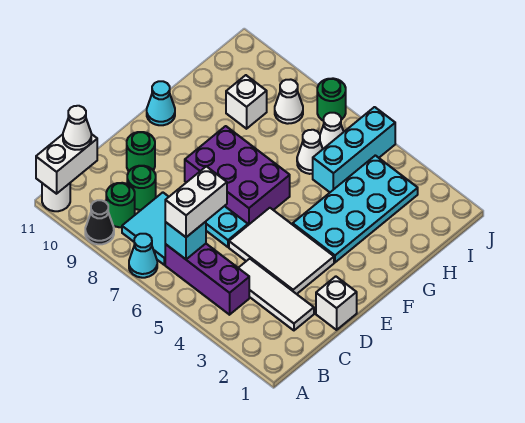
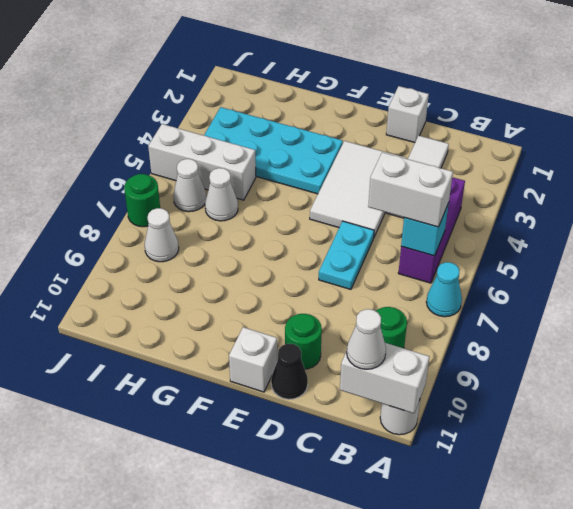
black 1x1 cone [85,200,114,244] -> black 1x1 cone moved to [271,344,308,399]
cyan 2x2 tile [122,192,169,265] -> none
green 1x1 round brick [127,166,156,210] -> none
purple 2x3 brick [185,126,290,225] -> none
cyan 1x1 cone [147,81,175,125] -> none
cyan 1x3 brick [313,107,395,192] -> white 1x3 brick [148,124,256,200]
white 1x1 brick [226,75,267,129] -> white 1x1 brick moved to [229,327,277,392]

